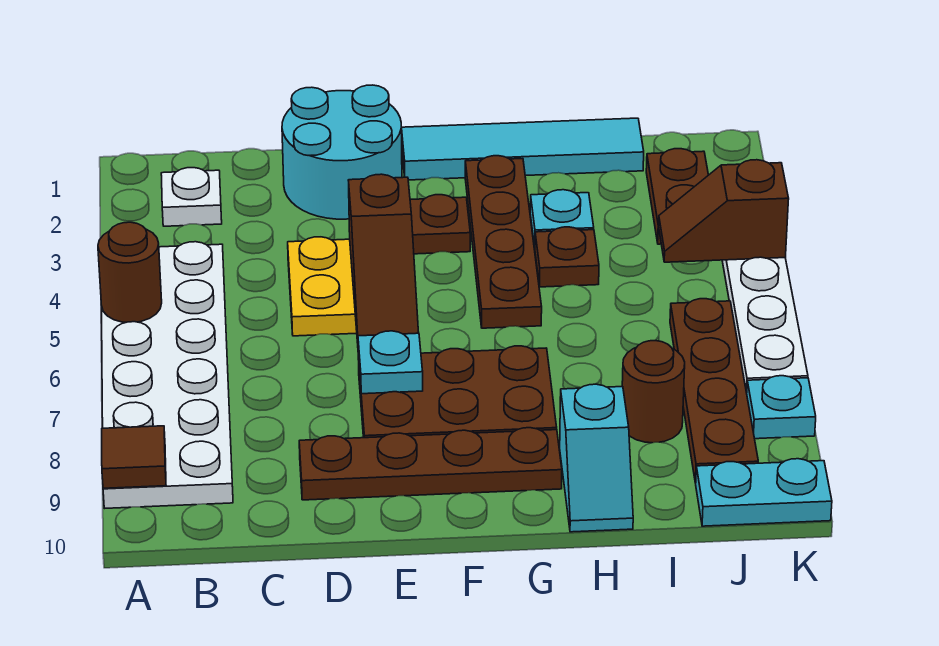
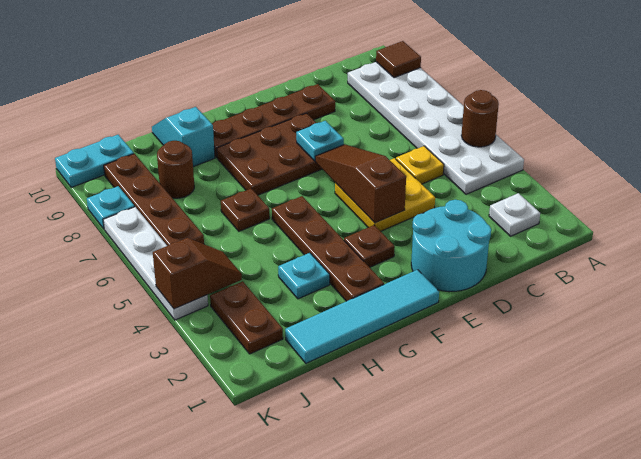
none -> yellow 1x1 plate [396,146,444,184]
brown 1x1 plate [535,227,599,287] -> brown 1x1 plate moved to [221,189,270,231]

